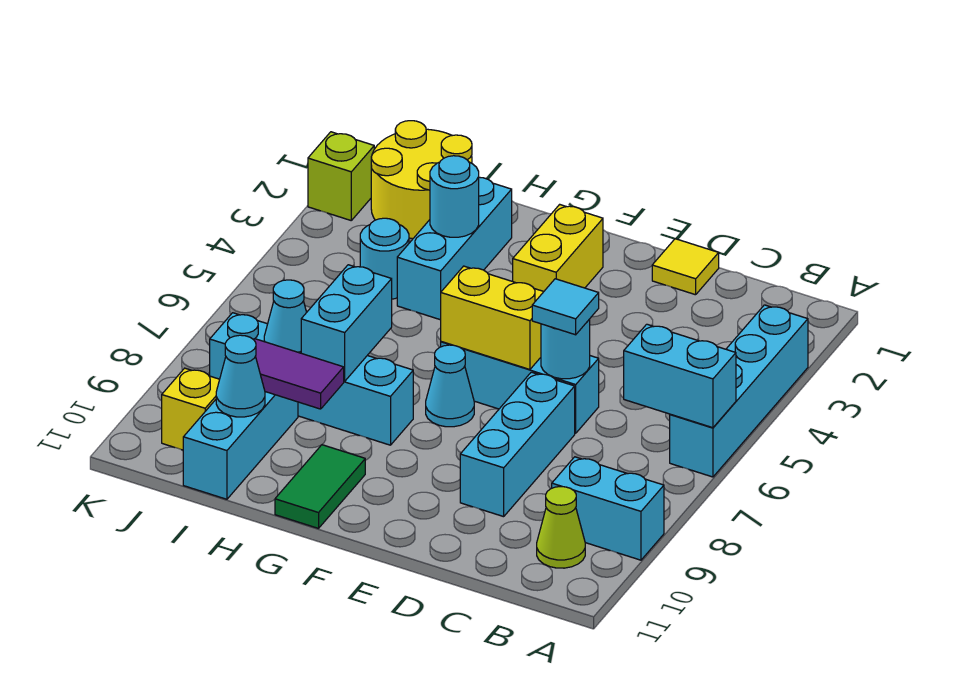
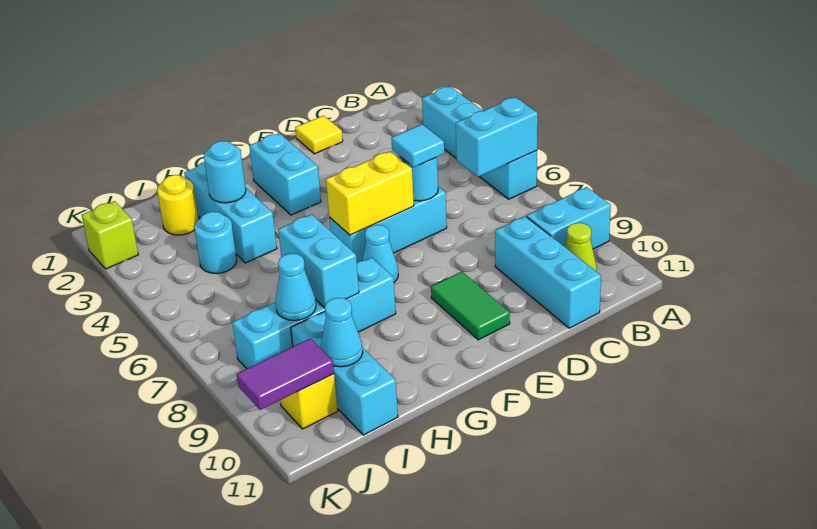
cyan 1x3 brick [460,372,575,517] -> cyan 1x3 brick moved to [495,216,601,328]
yellow 1x2 brick [513,204,603,291] -> cyan 1x2 brick [249,133,321,215]
green 1x2 tile [275,445,365,528] -> green 1x2 tile moved to [431,271,510,340]
purple 1x2 tile [253,339,344,409] -> purple 1x2 tile moved to [237,338,334,410]
yellow 2x2 round brick [371,121,472,239] -> yellow 1x1 round brick [157,175,199,235]

